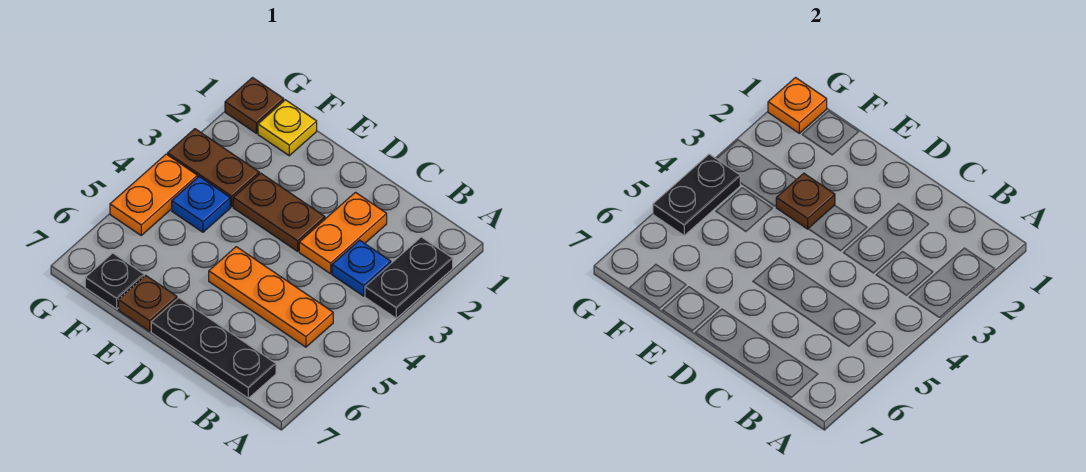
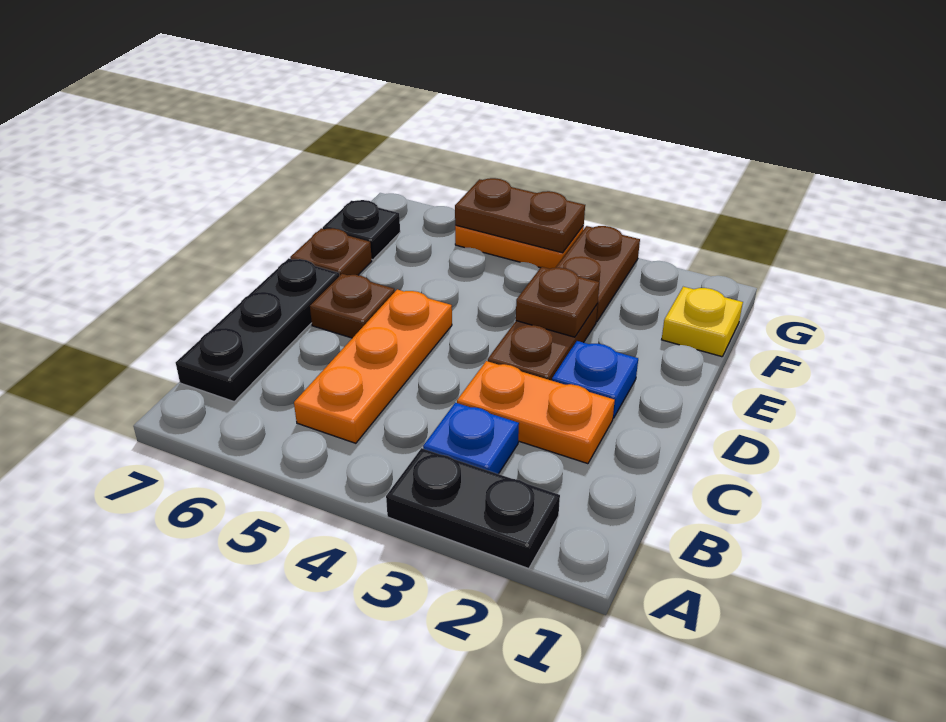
blue 1x1 plate [172,177,230,232] -> blue 1x1 plate moved to [552,341,638,418]
brown 1x1 plate [225,78,284,133] -> brown 1x1 plate moved to [310,274,395,338]
orange 1x1 plate [768,78,827,133] -> none
black 1x2 plate [653,154,740,235] -> brown 1x2 plate [455,178,585,253]

